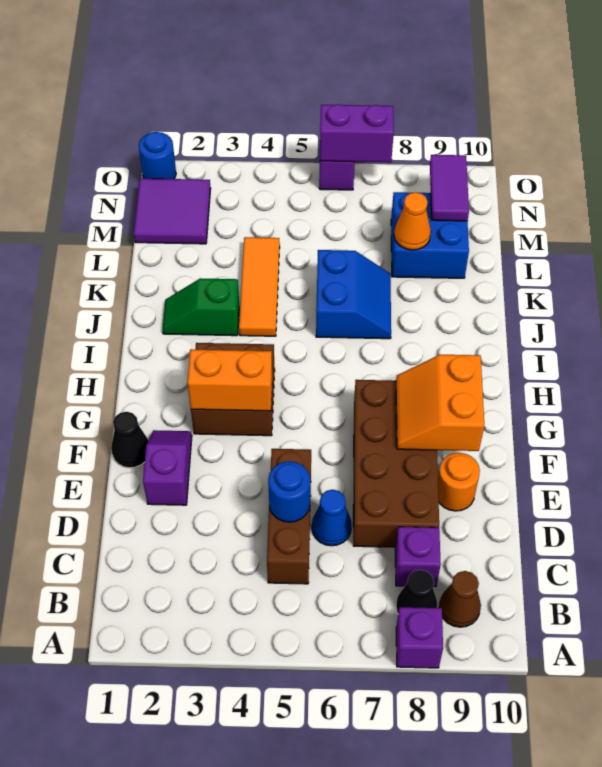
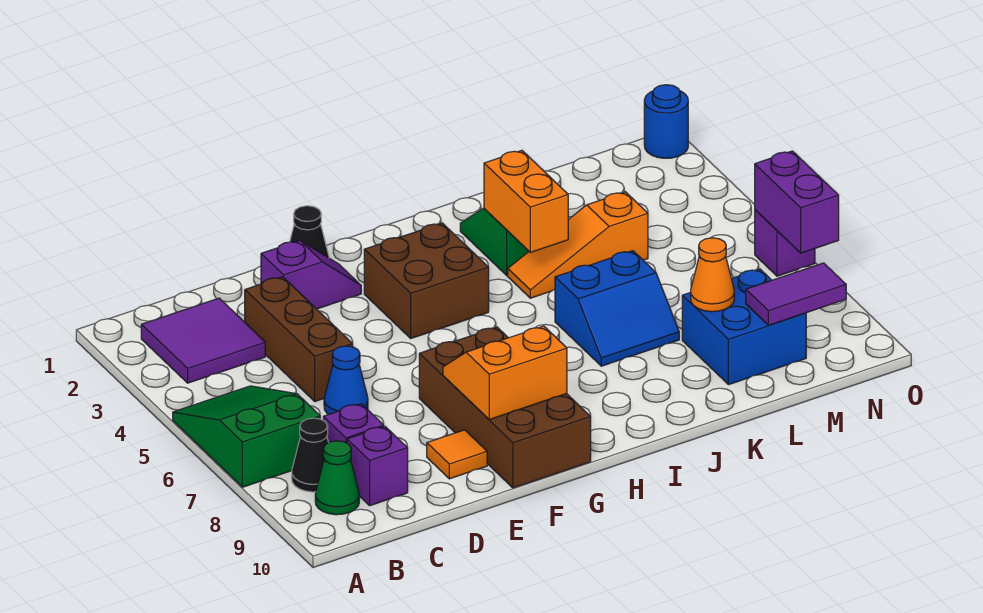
none -> green 2x3 slope [173,386,320,487]
purple 1x1 brick [396,607,443,668] -> purple 1x1 brick moved to [347,426,408,506]
brown 1x1 cone [439,571,481,627] -> green 1x1 cone [315,441,359,515]
brown 1x3 brick [267,449,311,584] -> brown 1x3 brick turned to [245,277,353,402]
blue 1x1 round brick [268,461,310,522] -> none
brown 2x4 brick [353,380,439,547] -> brown 2x4 brick turned to [419,327,591,488]
orange 1x1 round brick [438,453,480,511] -> orange 1x1 tile [427,430,487,479]
orange 1x2 brick [187,350,272,411] -> orange 1x2 brick moved to [484,150,568,252]
orange 1x3 tile [239,237,280,336] -> orange 1x3 slope [508,192,648,298]
purple 2x2 tile [134,178,211,244] -> purple 2x2 tile moved to [141,298,265,383]

